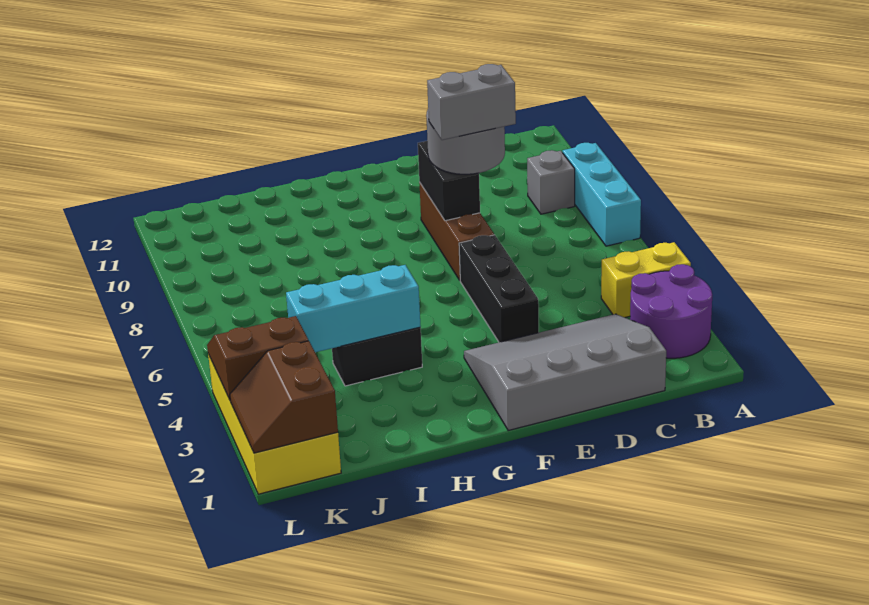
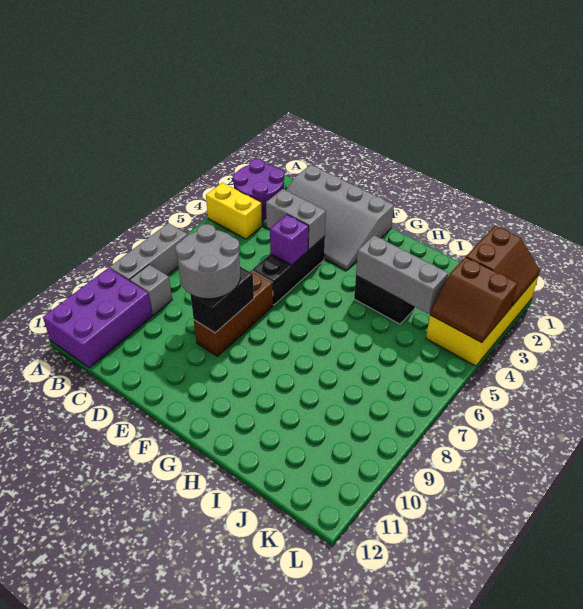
cyan 1x3 brick [563,143,641,246] -> grey 1x3 brick [109,223,187,281]
none -> purple 2x3 brick [43,268,152,368]
grey 1x2 brick [427,64,516,140] -> grey 1x2 brick moved to [266,189,326,250]
none -> purple 1x1 brick [270,215,309,265]
cyan 1x3 brick [286,265,421,352] -> grey 1x3 brick [356,235,448,314]

